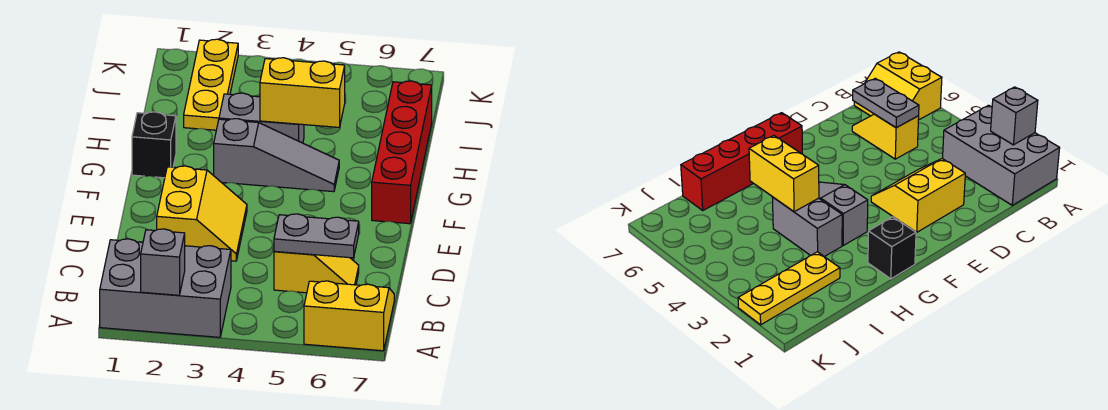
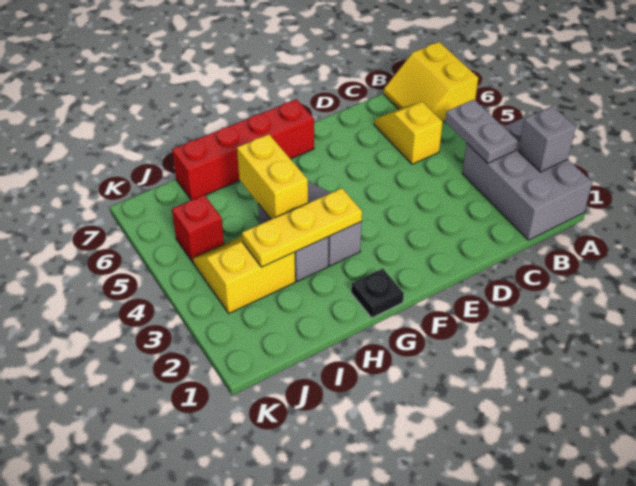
grey 1x2 plate [274,214,359,258] -> grey 1x2 plate moved to [445,100,517,163]
yellow 2x2 slope [157,166,247,261] -> yellow 2x2 slope moved to [193,236,295,313]
black 1x1 brick [132,112,176,178] -> black 1x1 plate [351,269,404,318]
yellow 1x3 plate [184,39,238,130] -> yellow 1x3 plate moved to [242,188,362,267]
none -> red 1x1 brick [172,195,224,262]

